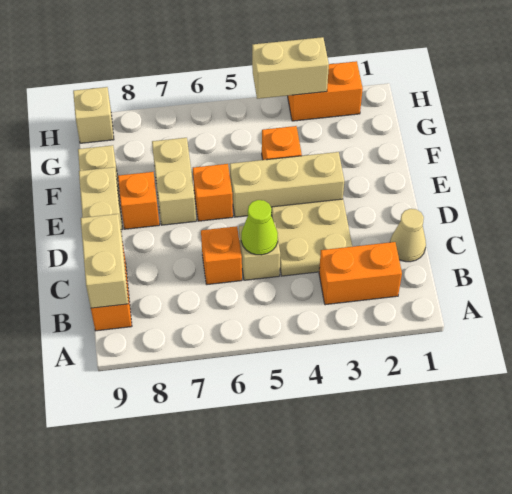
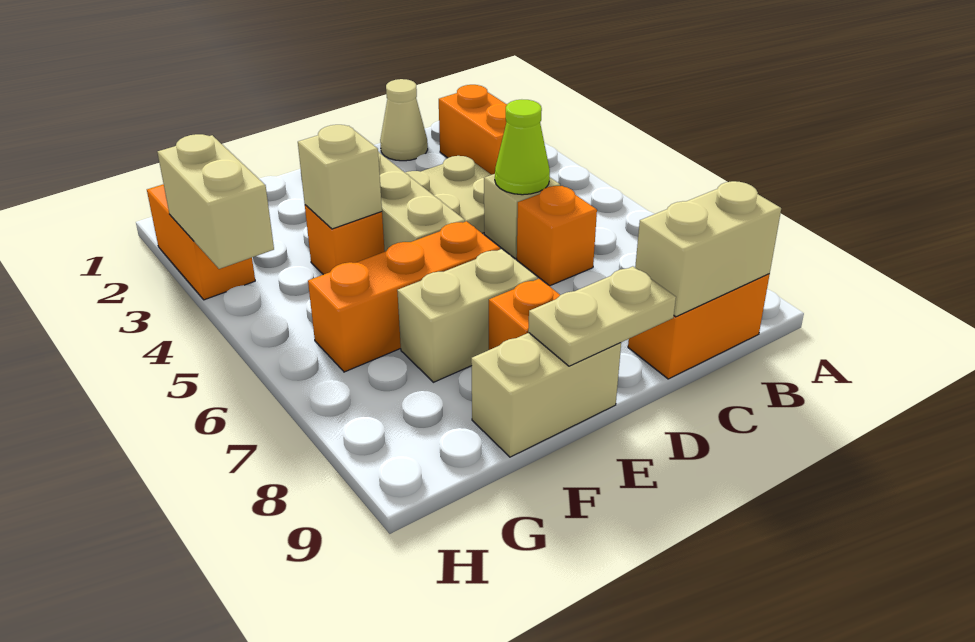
orange 1x1 brick [193,164,233,221] -> orange 1x3 brick [308,221,500,372]
tan 1x1 brick [73,87,114,143] -> tan 1x1 brick moved to [298,125,382,229]

